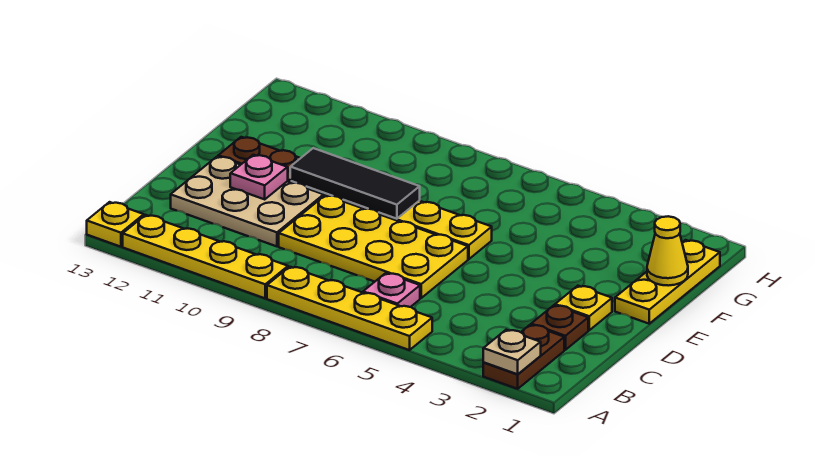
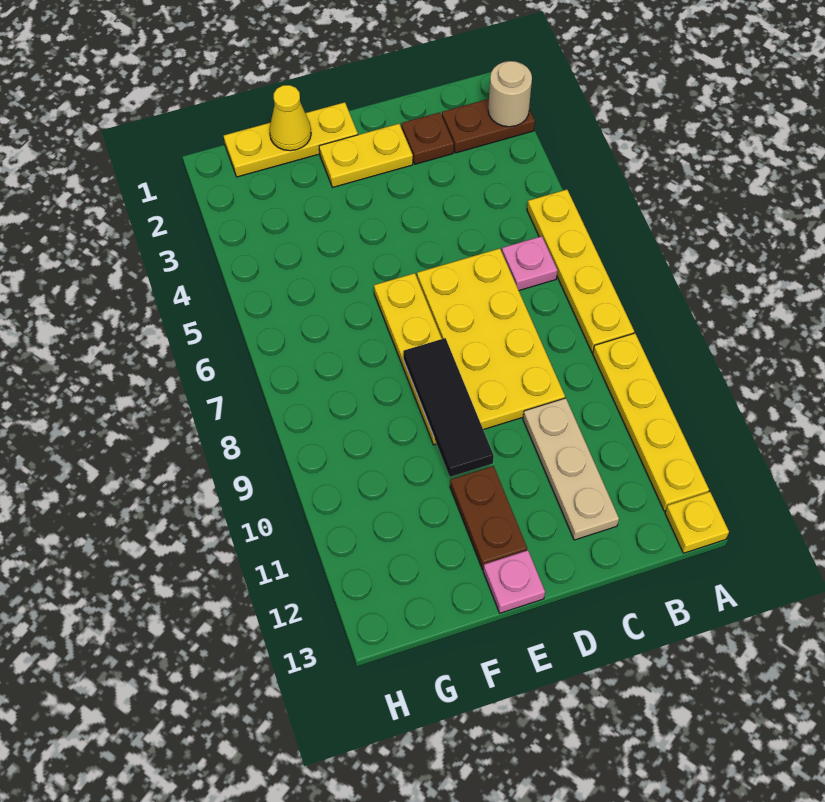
tan 1x1 plate [483,330,541,374] -> tan 1x1 round brick [488,61,532,127]
tan 2x3 plate [171,156,324,246] -> tan 1x3 plate [523,398,619,540]
yellow 1x1 plate [555,286,612,330] -> yellow 1x2 plate [319,124,413,187]
pink 1x1 plate [230,155,288,199] -> pink 1x1 plate moved to [483,550,545,613]

